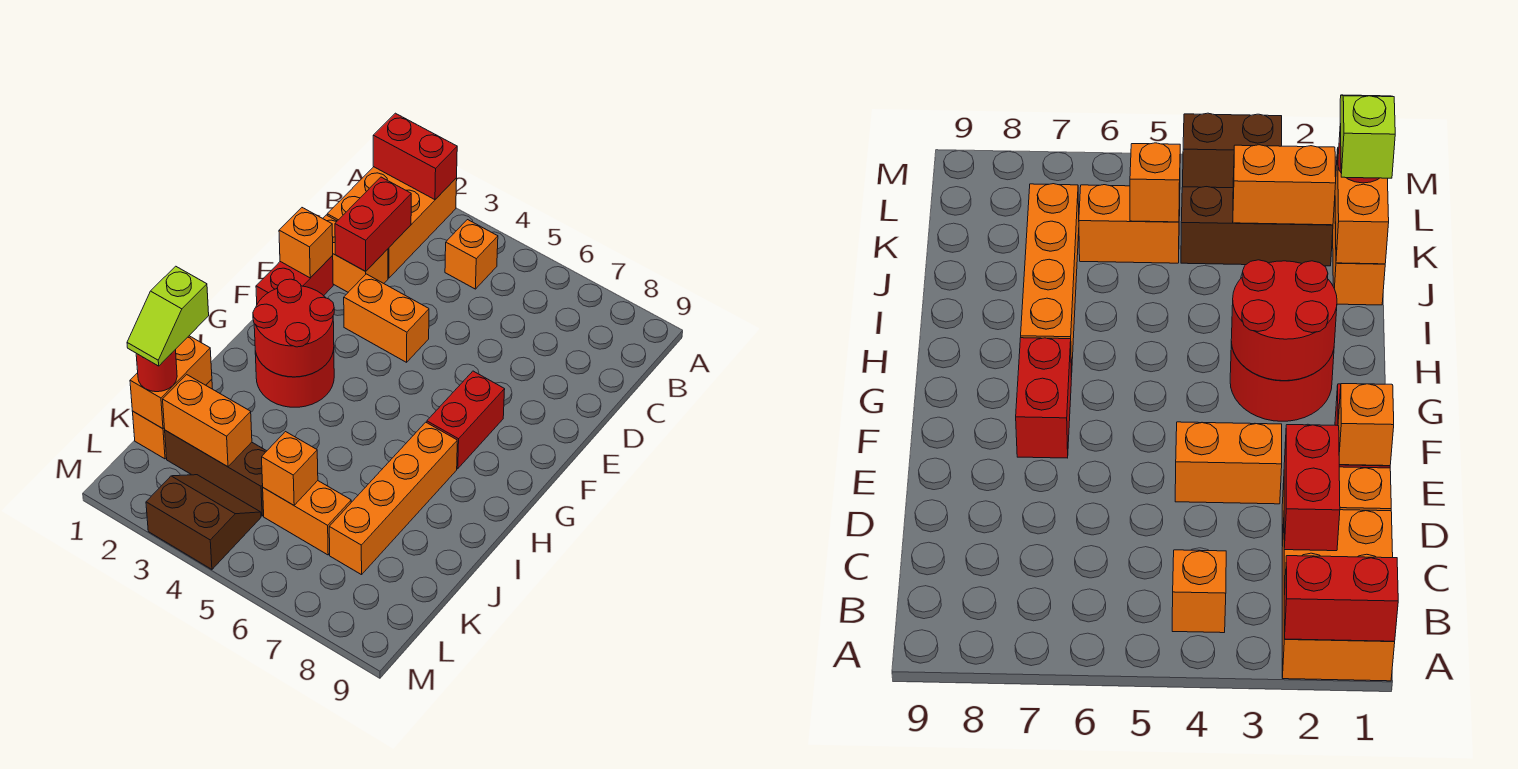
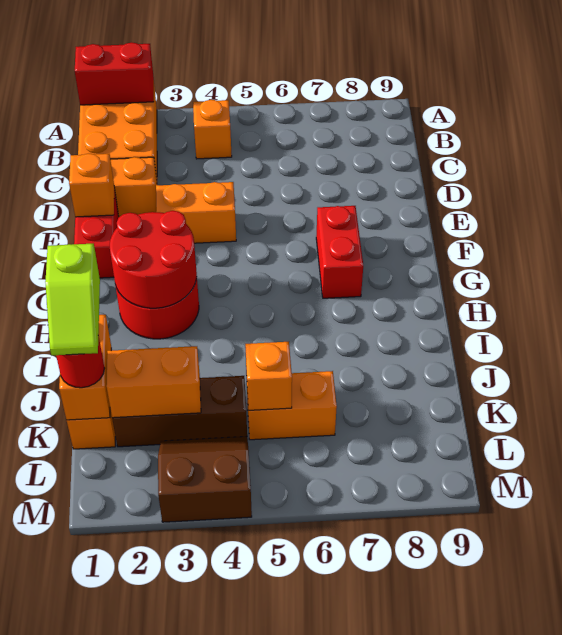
red 1x2 brick [335,177,411,271] -> none
orange 1x4 brick [329,422,457,575] -> none

